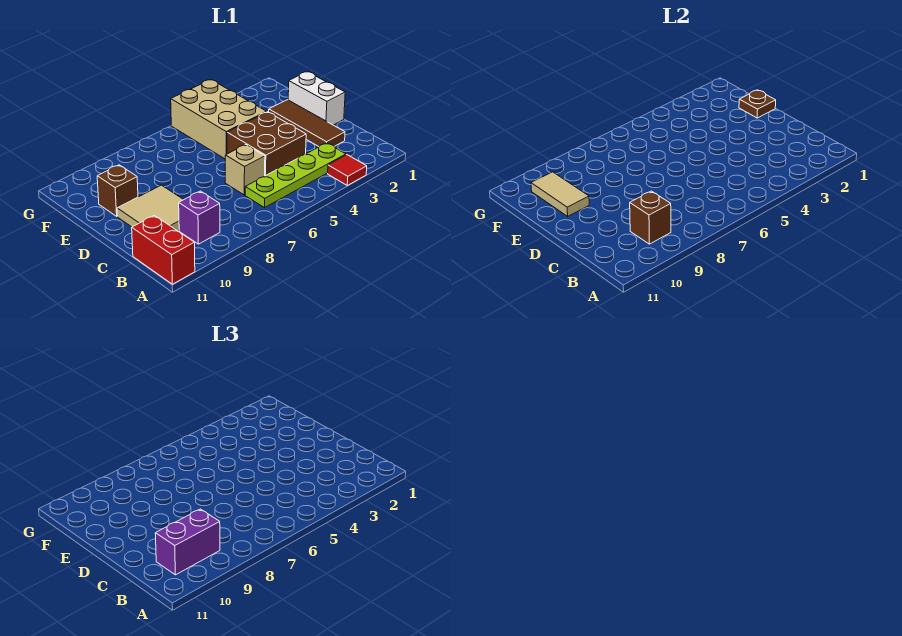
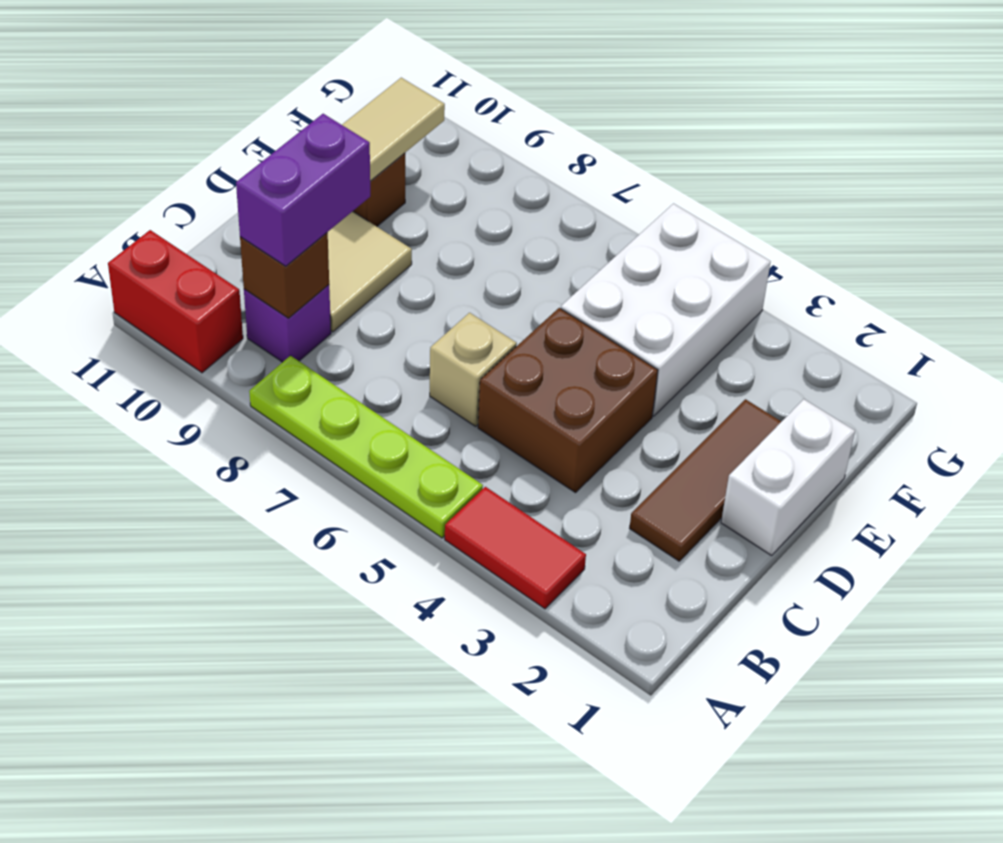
red 1x1 tile [328,155,367,185] -> red 1x2 tile [445,487,586,609]
red 1x2 brick [132,215,195,284] -> red 1x2 brick turned to [108,230,243,373]
lime 1x4 plate [245,143,346,208] -> lime 1x4 plate moved to [249,356,483,538]
purple 1x2 brick [155,509,220,575] -> purple 1x2 brick turned to [236,114,370,266]
brown 1x1 plate [739,90,776,118] -> none
tan 2x3 brick [171,80,267,159] -> white 2x3 brick [561,204,771,416]

